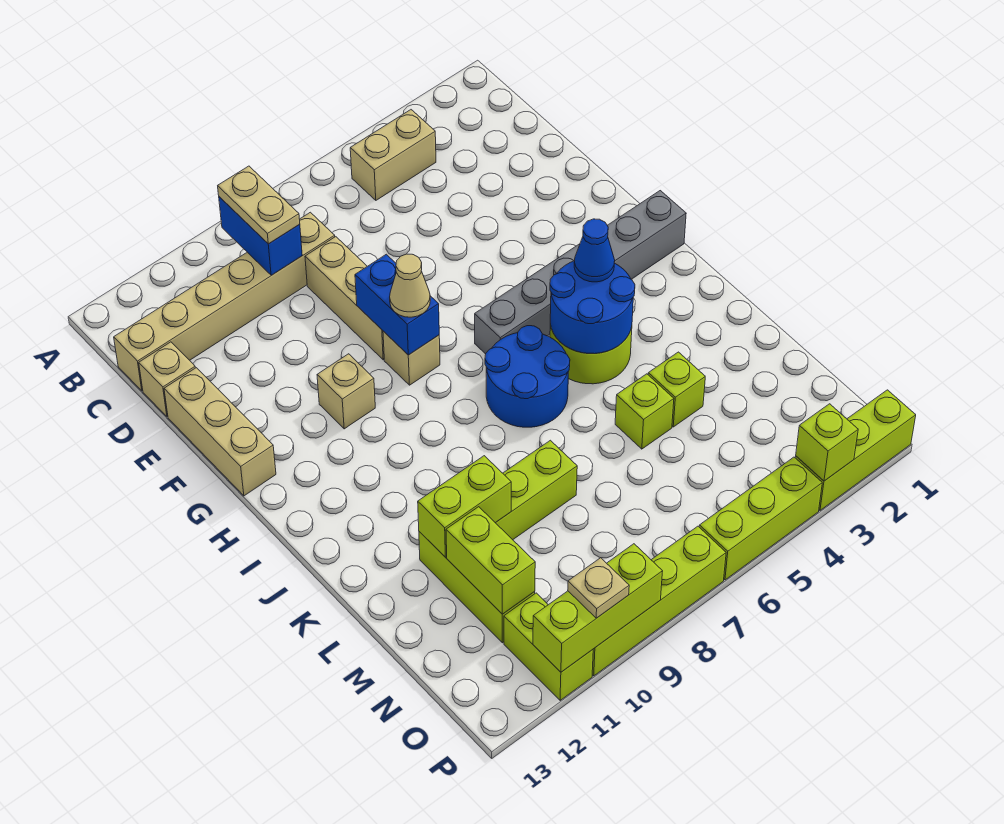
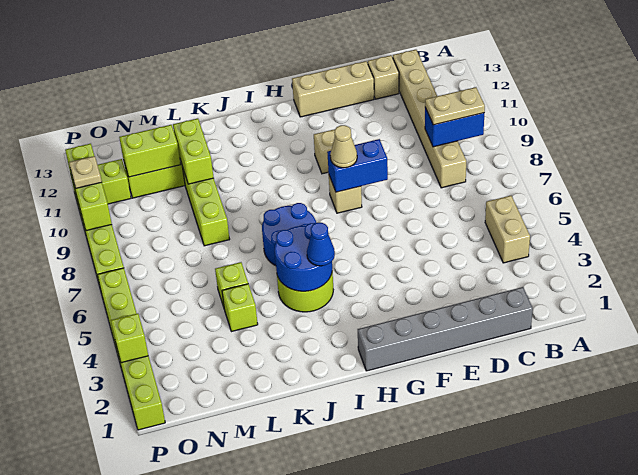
tan 1x3 brick [305,237,384,360] -> none
grey 1x6 brick [475,191,686,354] -> grey 1x6 brick turned to [358,287,533,371]

